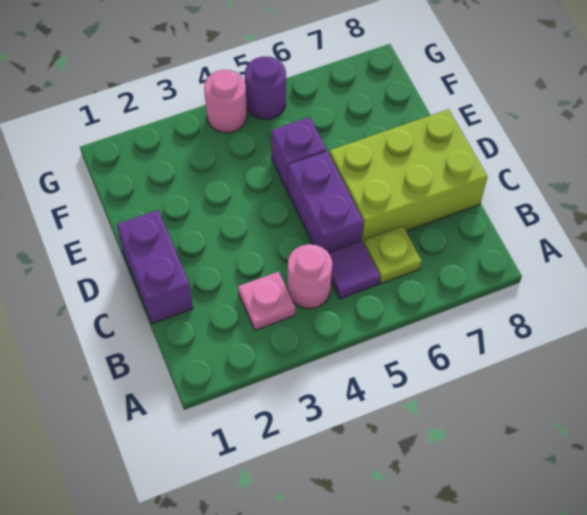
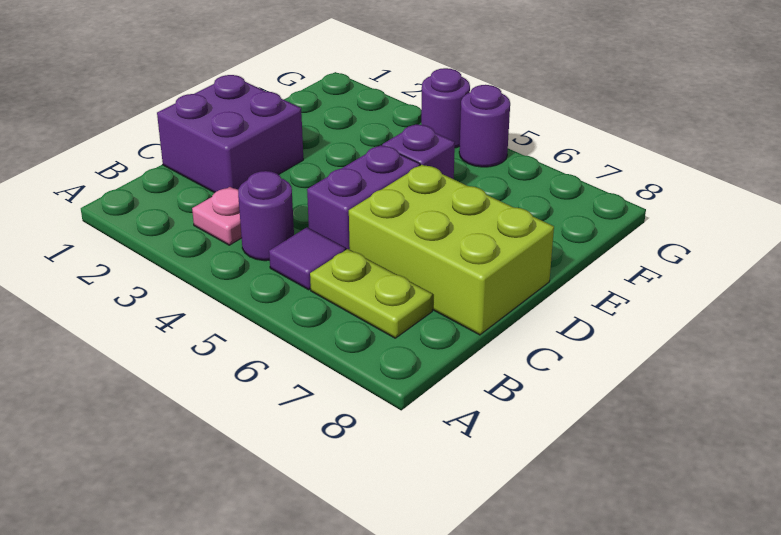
pink 1x1 round brick [287,244,332,309] -> purple 1x1 round brick [238,171,294,261]
lime 1x1 plate [364,226,422,284] -> lime 1x2 plate [310,249,433,338]
purple 1x2 brick [117,210,193,324] -> purple 2x2 brick [157,75,303,193]
pink 1x1 round brick [204,70,247,133] -> purple 1x1 round brick [421,68,470,148]

